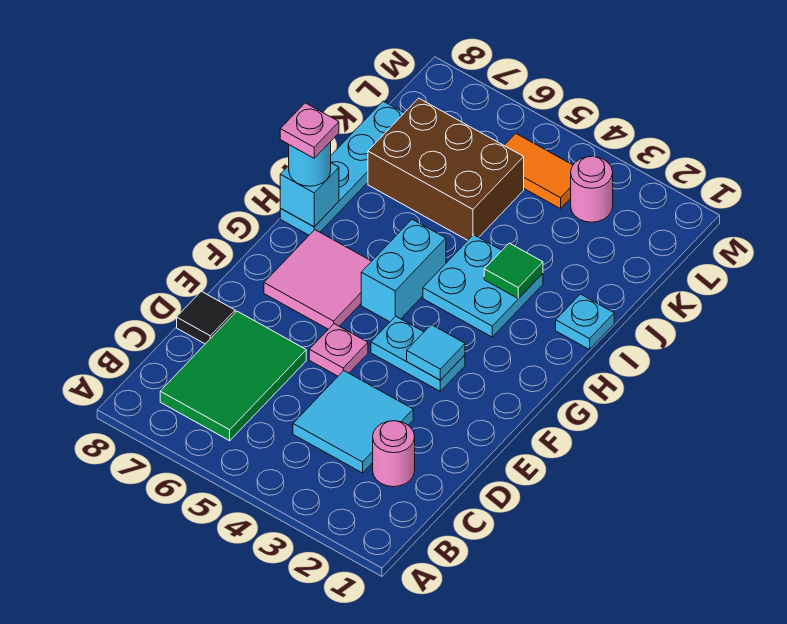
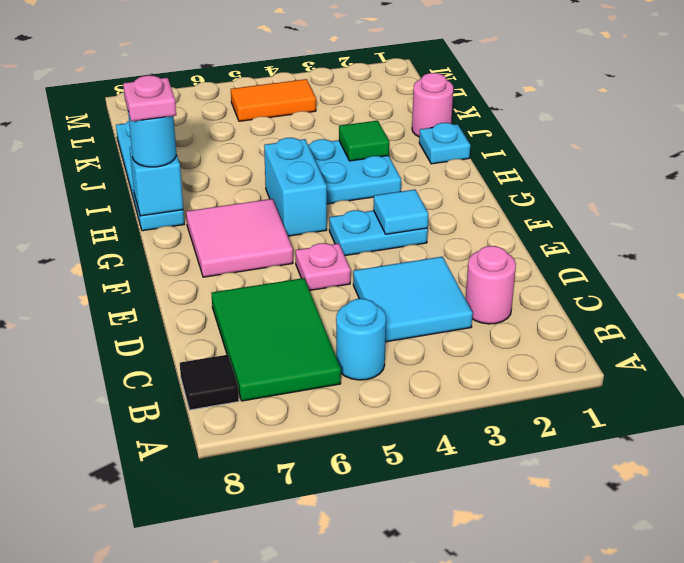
none -> cyan 1x1 round brick [336,299,386,380]
black 1x1 tile [177,291,235,344] -> black 1x1 tile moved to [180,355,239,410]
brown 2x3 brick [368,98,524,240] -> none
pink 1x1 round brick [571,156,613,222] -> pink 1x1 round brick moved to [412,73,454,137]

